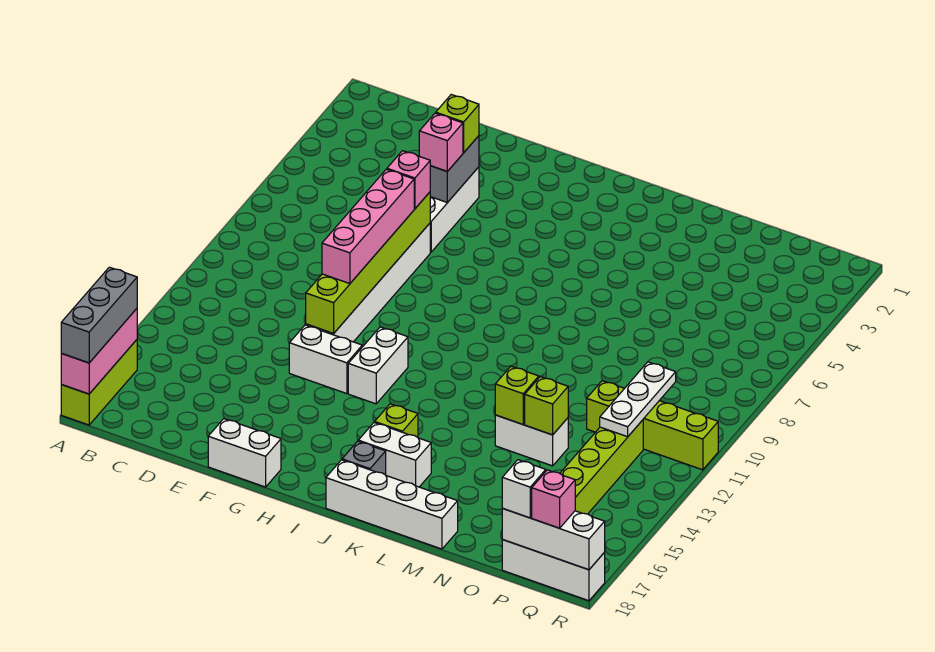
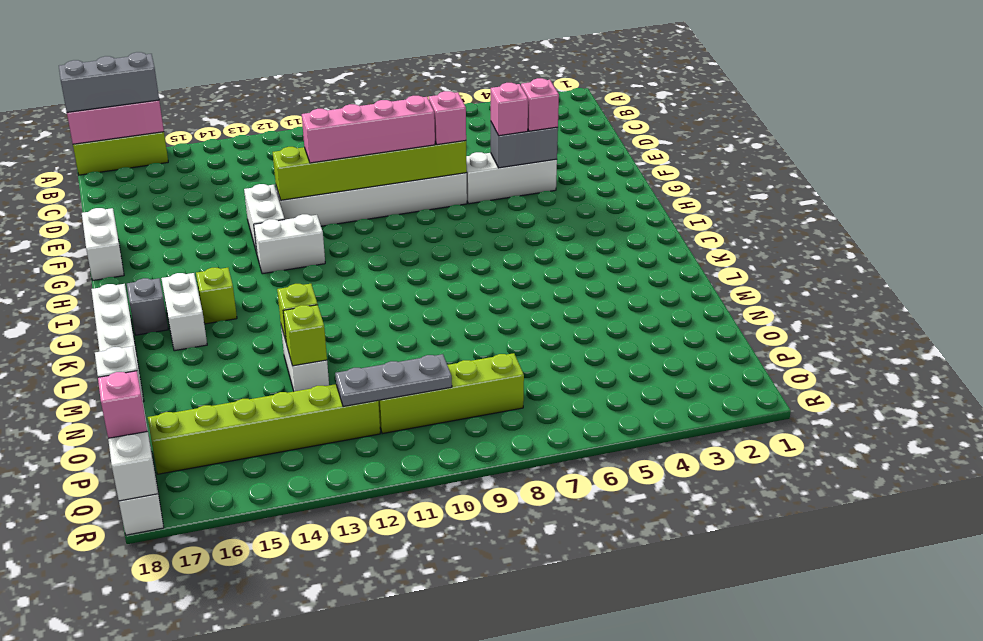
lime 1x1 brick [436,95,479,153] -> pink 1x1 brick [521,78,559,131]
lime 1x4 brick [587,381,718,470] -> lime 1x4 brick turned to [378,353,524,434]
white 1x3 plate [600,362,676,437] -> grey 1x3 plate [335,354,452,407]

